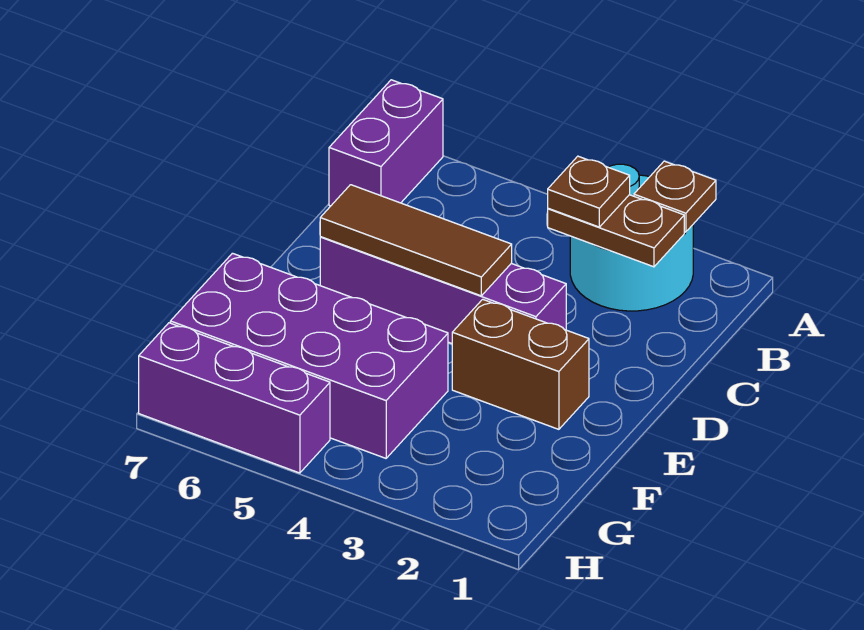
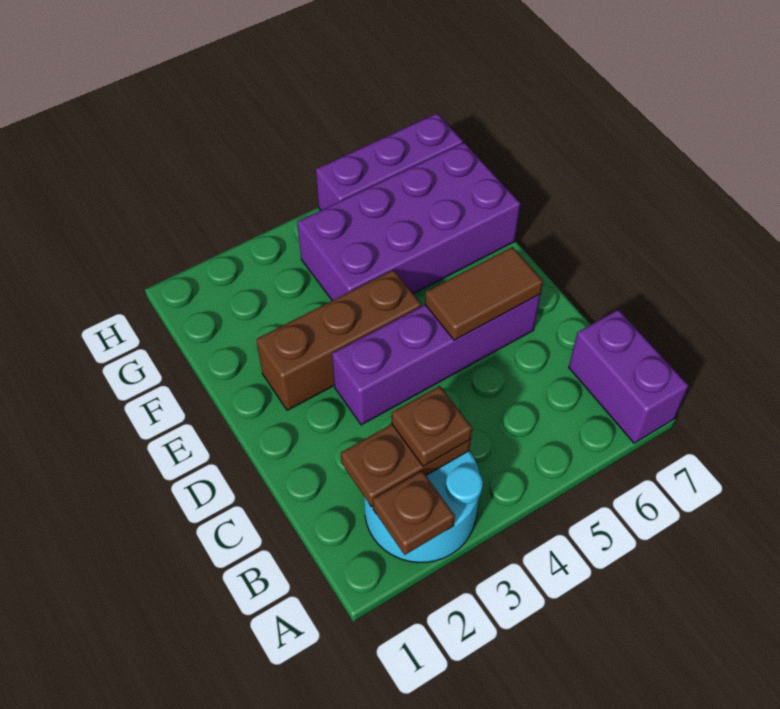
brown 1x3 tile [320,185,512,296] -> brown 1x2 tile [425,247,543,340]
brown 1x2 brick [452,299,589,429] -> brown 1x3 brick [256,270,421,410]

